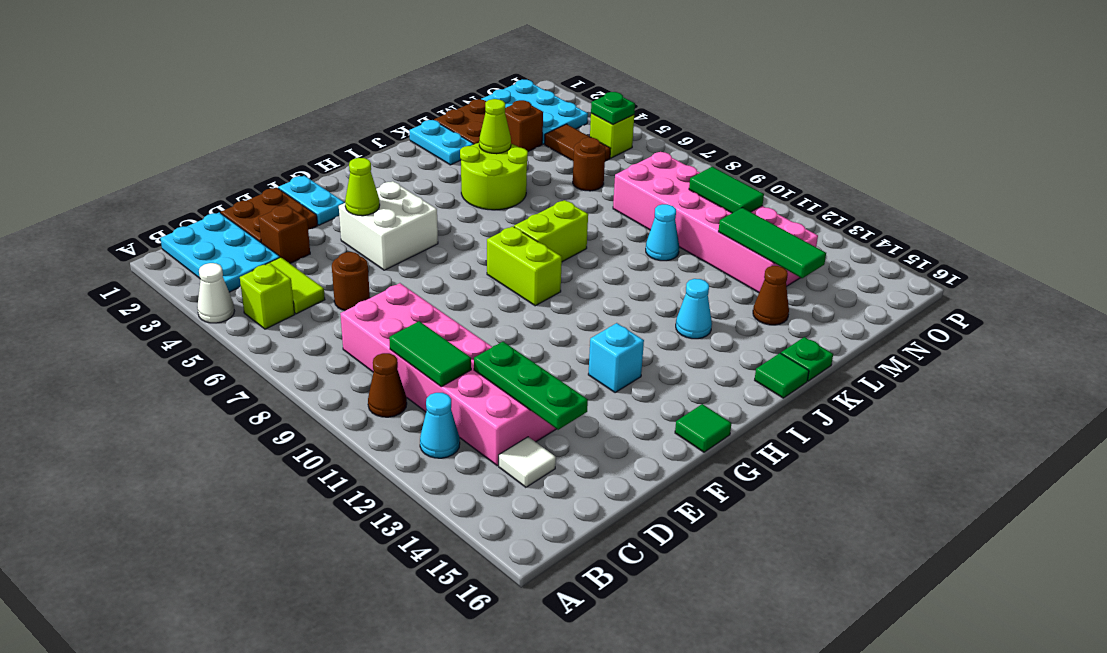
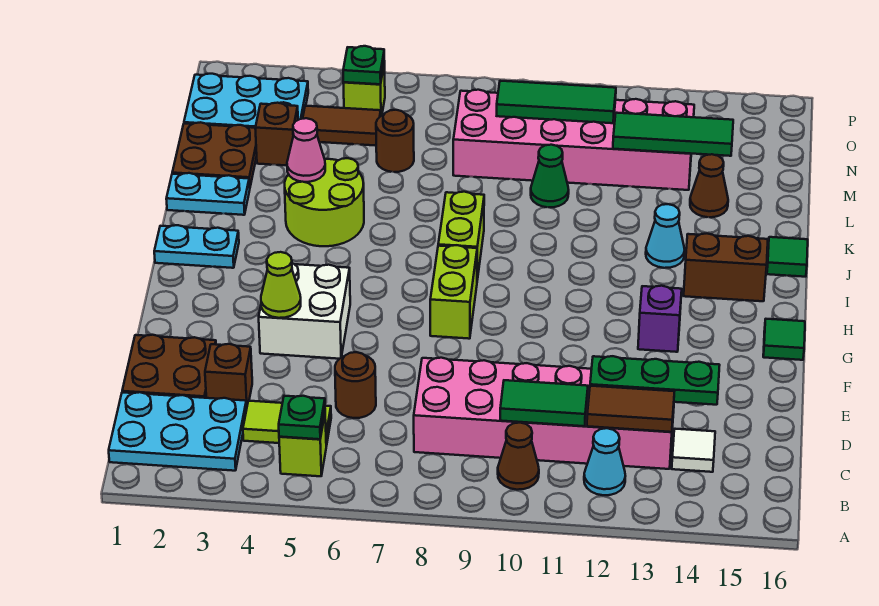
white 1x1 cone [197,263,234,323] -> none
none -> brown 1x2 tile [587,386,674,432]
cyan 1x2 plate [278,176,345,225] -> cyan 1x2 plate moved to [154,225,239,268]
cyan 1x1 brick [588,323,644,393] -> purple 1x1 brick [638,286,682,352]
lime 1x2 brick [487,226,562,306] -> lime 1x2 brick turned to [430,245,477,339]
none -> brown 1x2 brick [684,234,768,301]
lime 1x1 cone [479,99,511,154] -> pink 1x1 cone [287,118,325,182]
green 1x1 plate [781,337,833,381] -> green 1x1 plate moved to [279,396,325,439]
cyan 1x1 cone [646,204,679,261] -> green 1x1 cone [531,145,569,207]
green 1x2 tile [689,167,764,213] -> green 1x3 tile [497,81,616,123]

